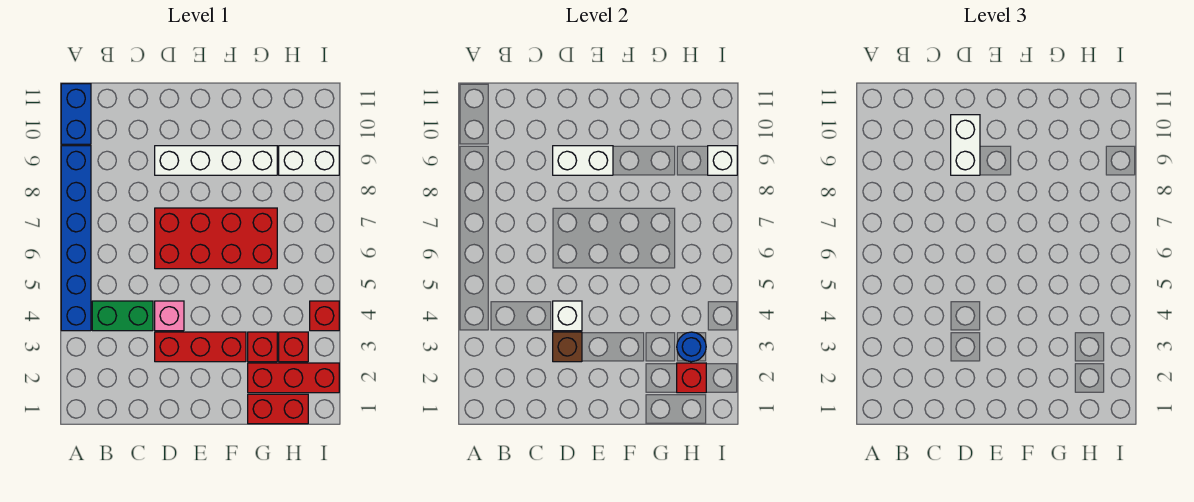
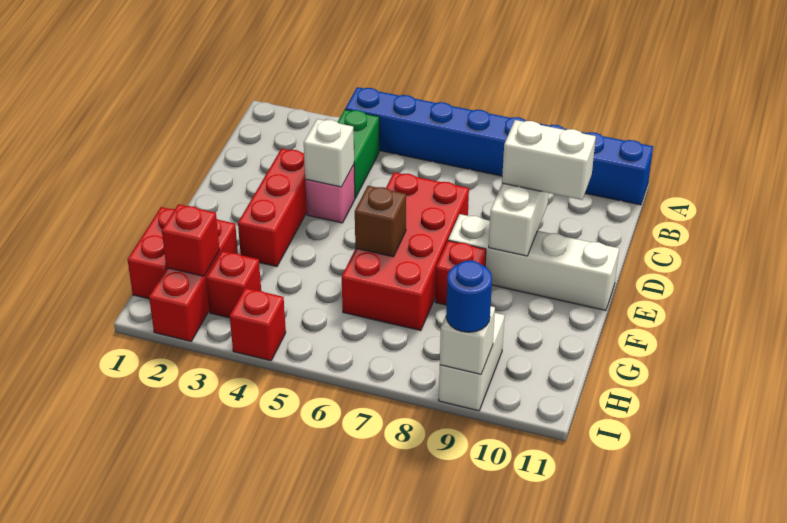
brown 1x1 brick [553,332,582,362] -> brown 1x1 brick moved to [355,186,406,257]
white 1x4 brick [155,146,277,175] -> white 1x4 brick turned to [448,214,619,310]
red 1x1 brick [248,332,277,362] -> red 1x1 brick moved to [435,241,486,305]
blue 1x1 round brick [677,332,706,362] -> blue 1x1 round brick moved to [446,261,492,332]

